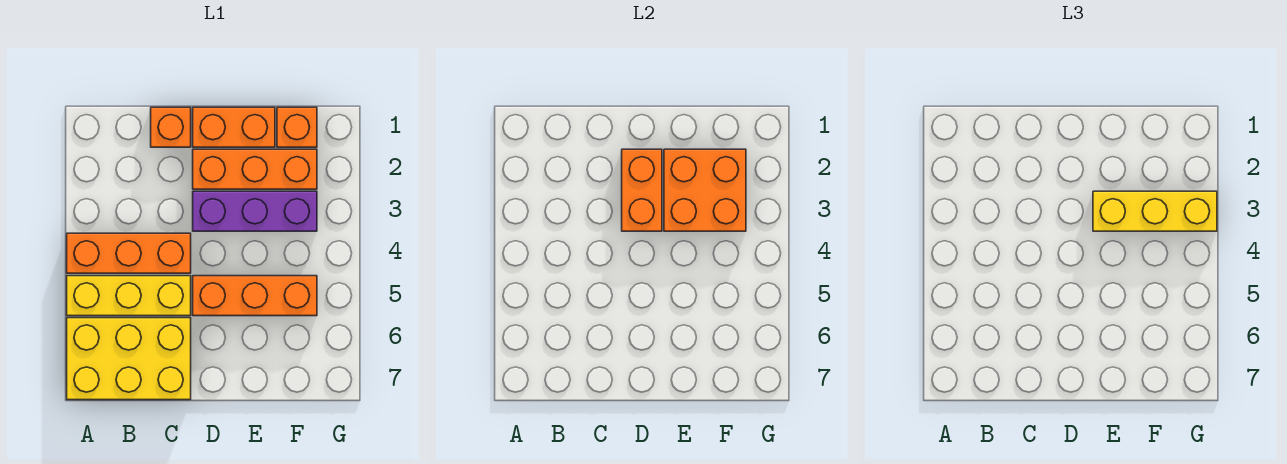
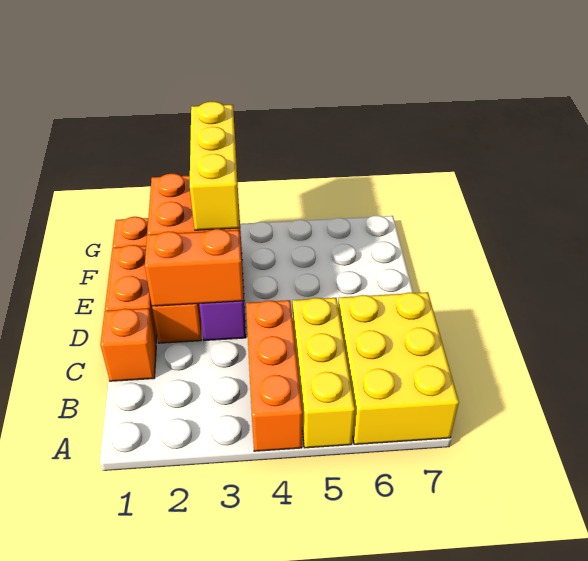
orange 1x3 brick [193,276,317,316] -> none

